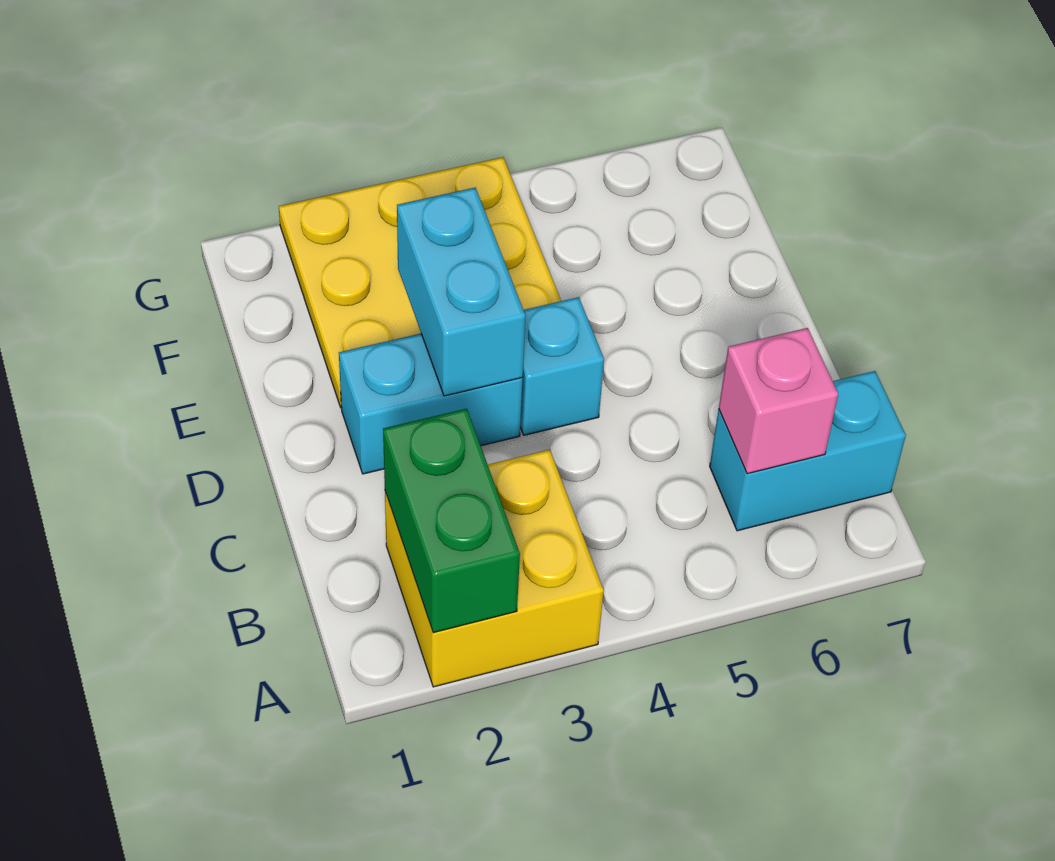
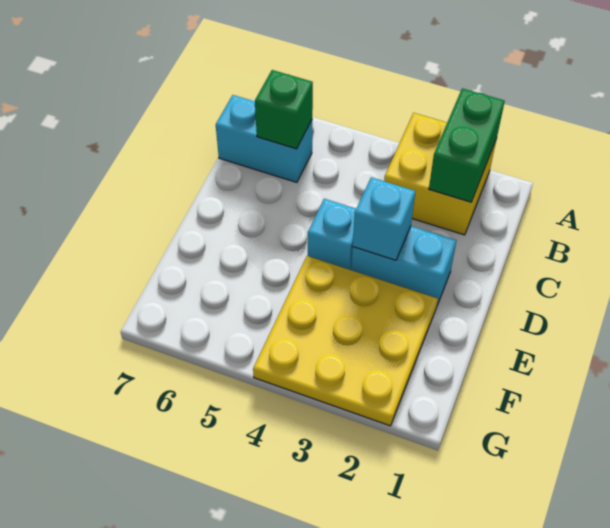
pink 1x1 brick [719,328,838,474] -> green 1x1 brick [255,70,313,149]
cyan 1x2 brick [397,188,526,396] -> cyan 1x1 brick [353,177,415,260]

